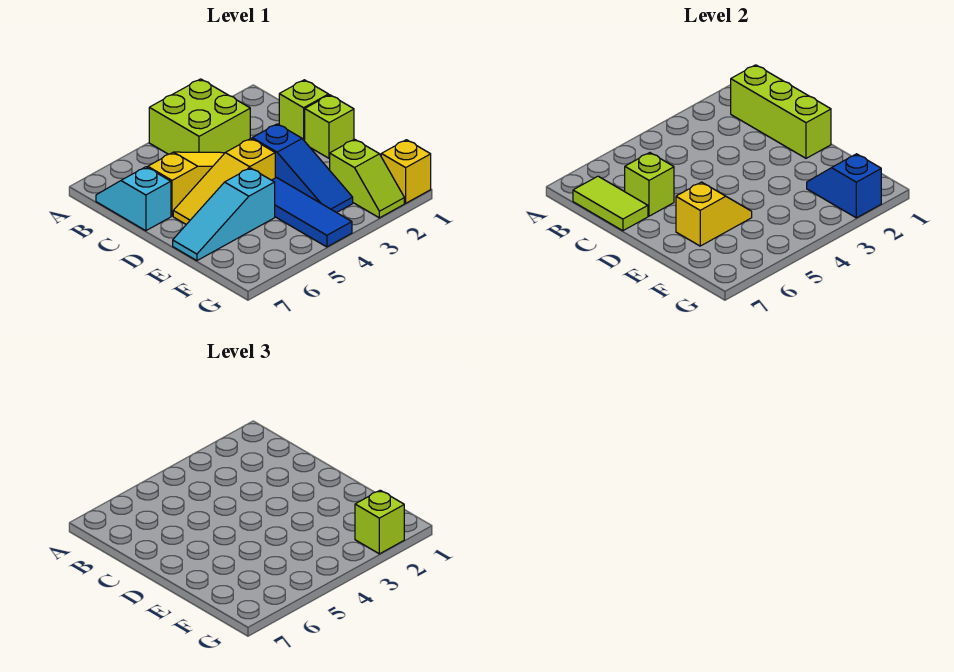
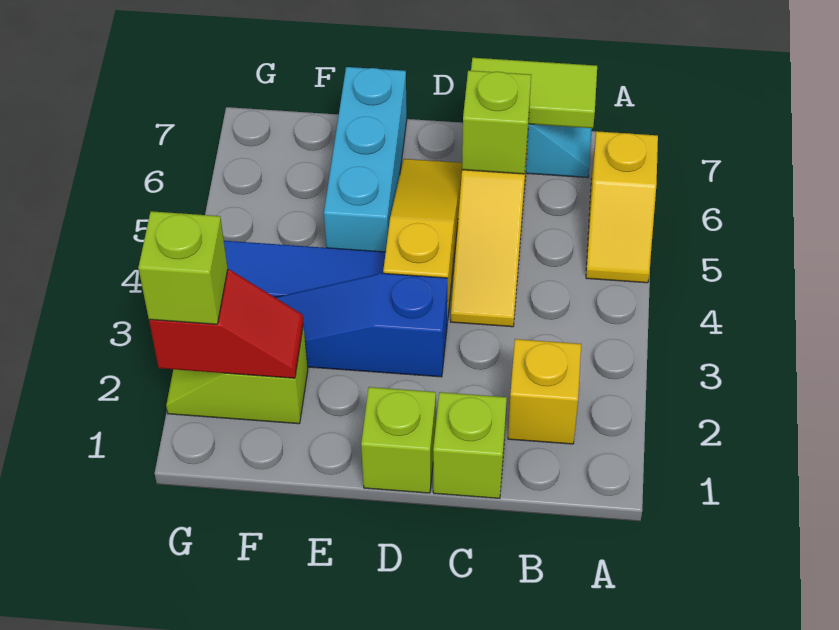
lime 2x2 brick [149,79,250,154] -> none
lime 1x3 brick [731,65,831,158] -> none
cyan 1x3 slope [173,168,275,261] -> cyan 1x3 brick [324,67,407,252]
yellow 1x2 slope [676,182,752,246] -> yellow 1x2 slope moved to [586,131,658,283]
blue 1x2 slope [807,154,881,218] -> red 1x2 slope [149,269,303,378]
yellow 1x1 brick [381,140,431,203] -> yellow 1x1 brick moved to [508,339,581,444]

